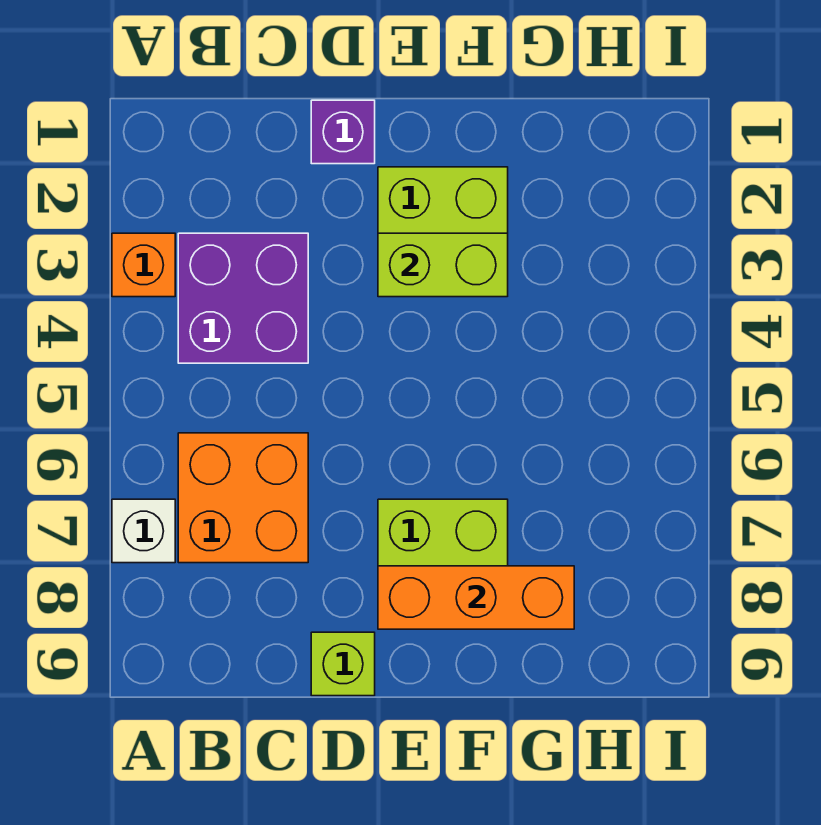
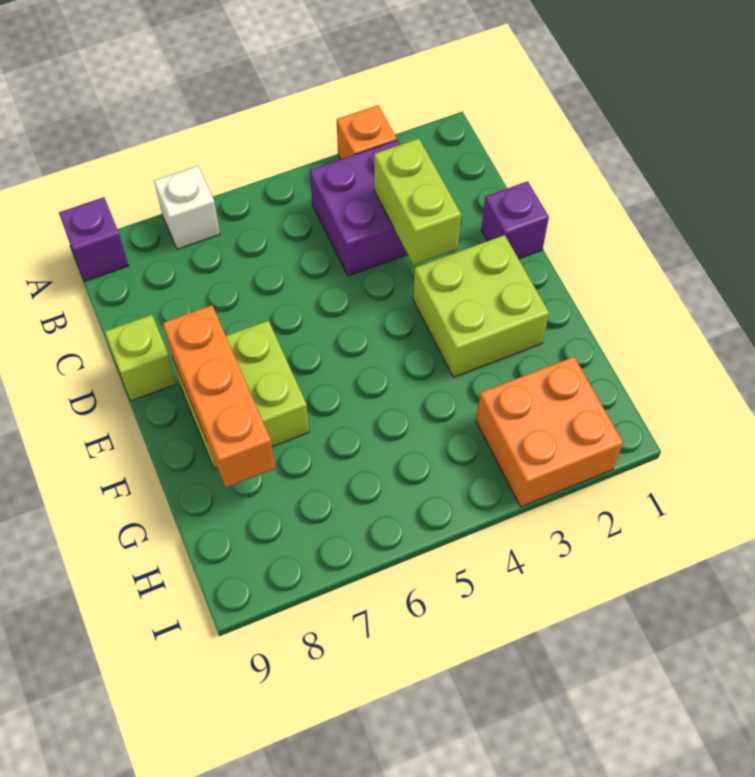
none -> purple 1x1 brick [59,197,129,281]
orange 2x2 brick [178,433,308,563] -> orange 2x2 brick moved to [476,357,623,507]
lime 1x2 brick [378,233,508,297] -> lime 1x2 brick moved to [374,139,461,265]

